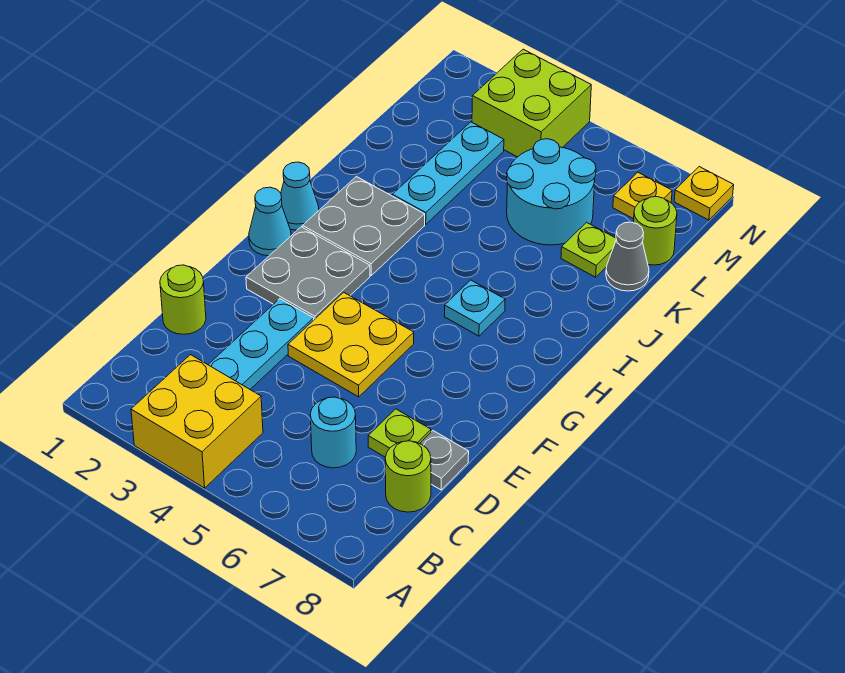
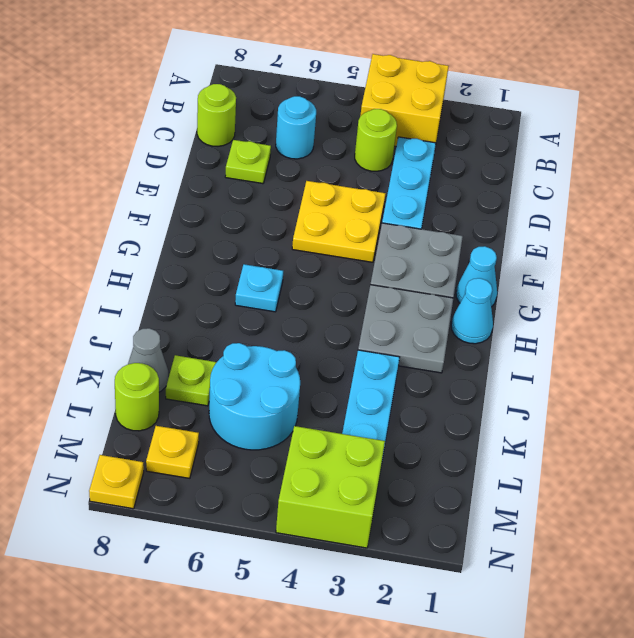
lime 1x1 round brick [160,265,206,334] -> lime 1x1 round brick moved to [355,109,397,171]
grey 1x1 plate [420,431,469,490] -> none

